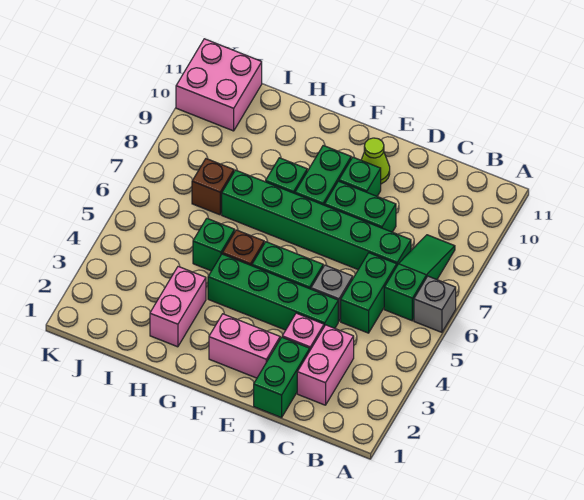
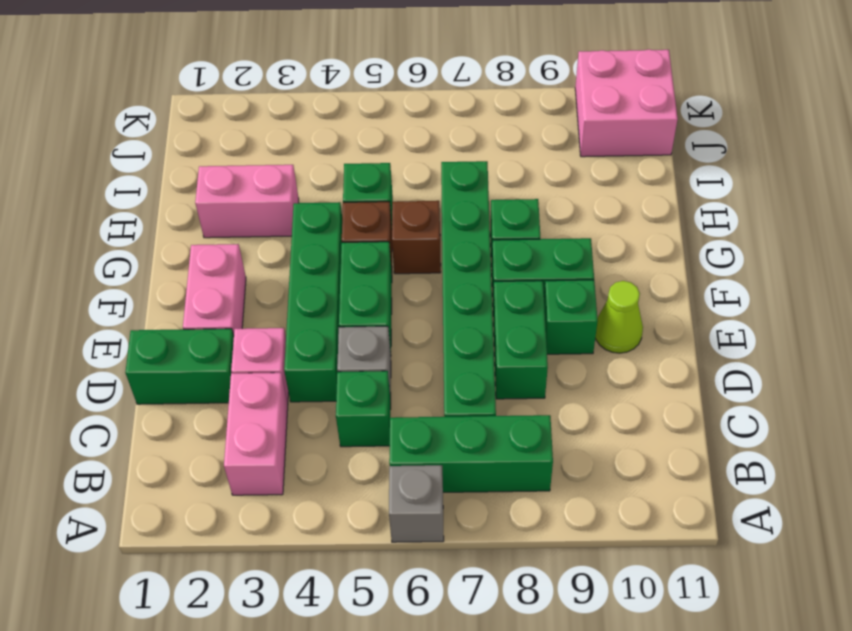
green 1x3 slope [384,235,455,321] -> green 1x3 brick [389,415,553,492]
pink 1x2 brick [297,325,354,405] -> pink 1x2 brick turned to [224,373,288,495]
green 1x2 brick [341,253,397,333] -> green 1x1 brick [336,371,391,447]
brown 1x1 brick [192,159,234,215] -> brown 1x1 brick moved to [392,201,441,274]

